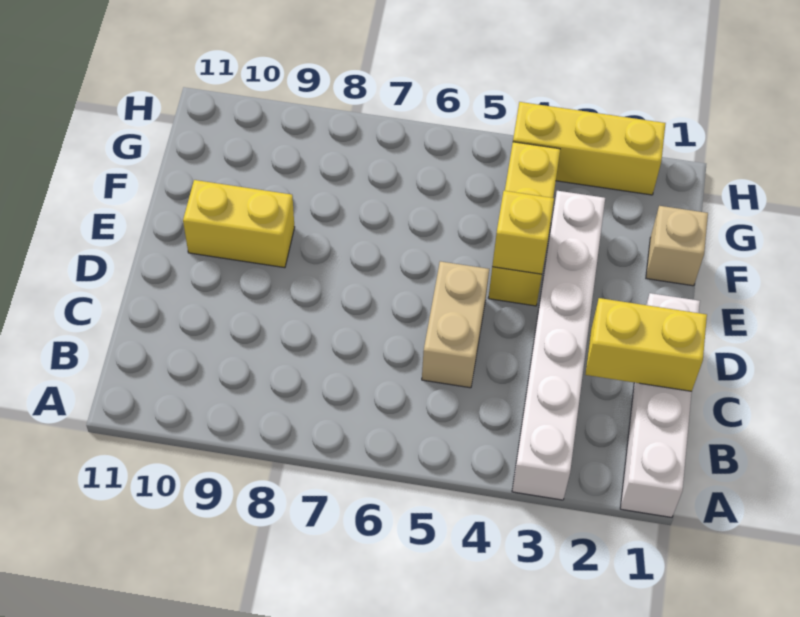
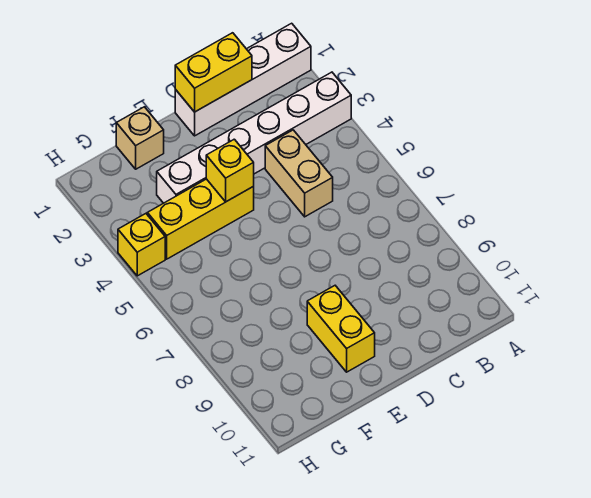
yellow 1x2 brick [585,298,707,391] -> yellow 1x2 brick turned to [175,33,252,112]
tan 1x2 brick [422,261,489,388] -> tan 1x2 brick turned to [265,130,333,217]
yellow 1x3 brick [513,102,666,195] -> yellow 1x1 brick [118,214,165,276]

